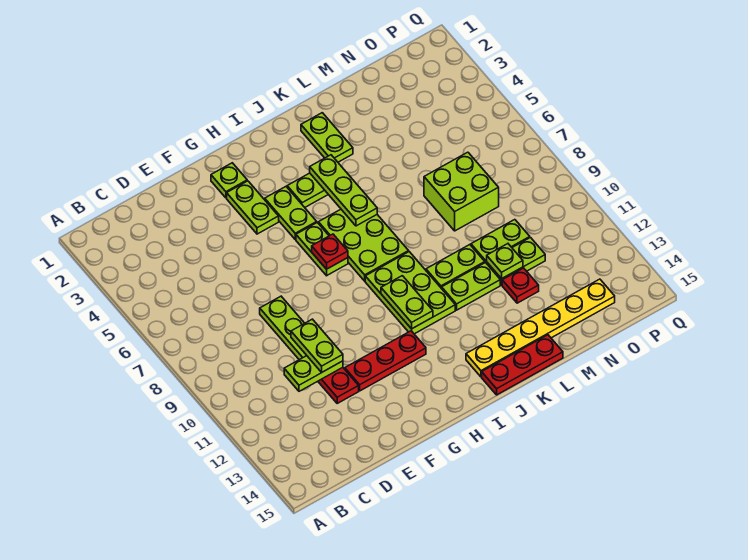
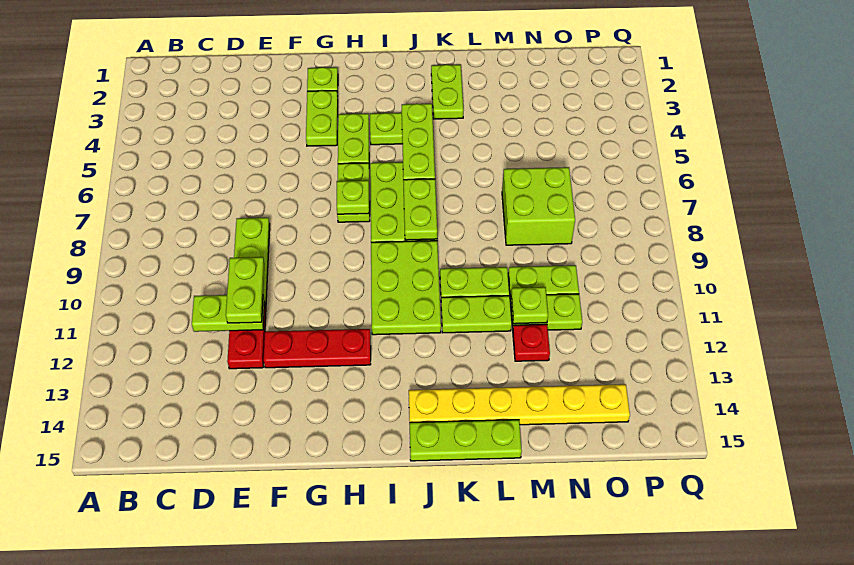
red 1x1 plate [312,234,348,269] -> lime 1x1 plate [337,180,369,214]
lime 1x2 plate [381,276,433,329] -> lime 1x2 plate moved to [403,179,437,240]
red 1x3 plate [482,335,563,395] -> lime 1x3 plate [410,420,522,461]

